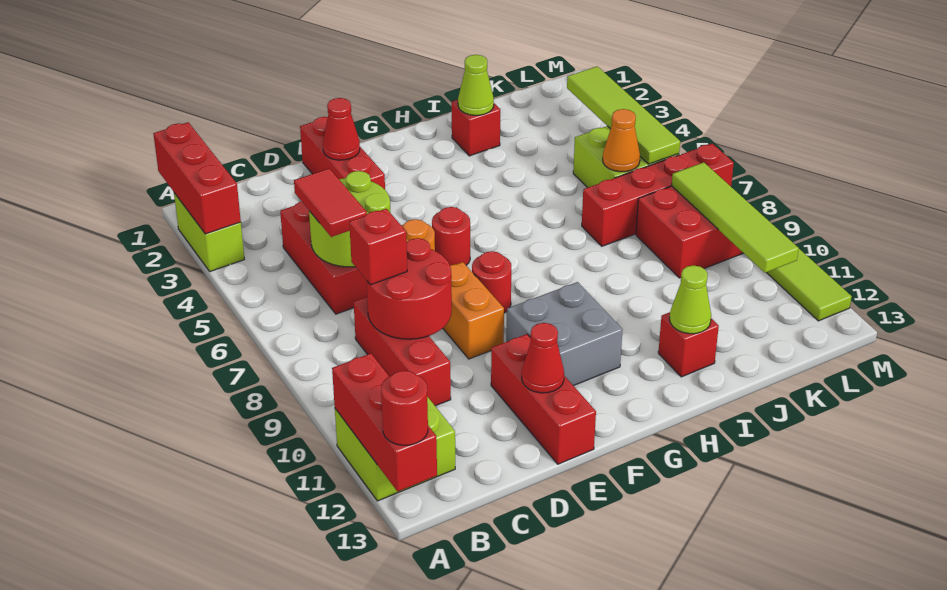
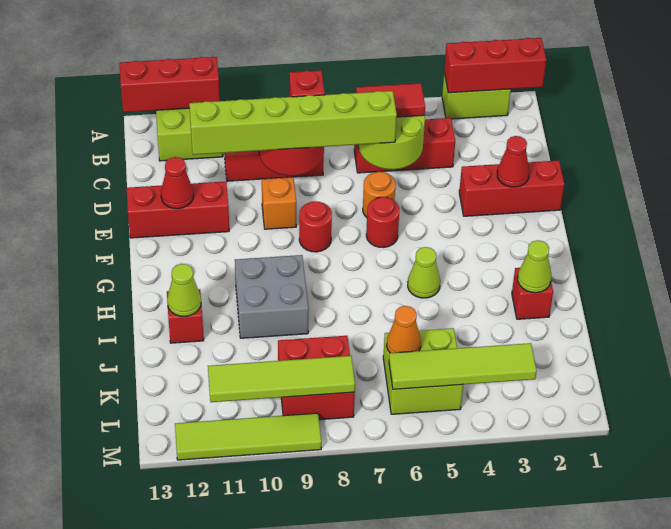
red 1x1 round brick [381,371,428,445] -> none
none -> lime 1x6 brick [189,91,397,155]
orange 1x2 brick [443,262,504,359] -> orange 1x1 brick [262,177,296,229]
grey 2x2 brick [506,282,623,386] -> grey 2x2 brick moved to [235,255,309,338]
none -> lime 1x1 cone [408,247,440,298]
red 1x4 brick [582,144,734,246] -> none

